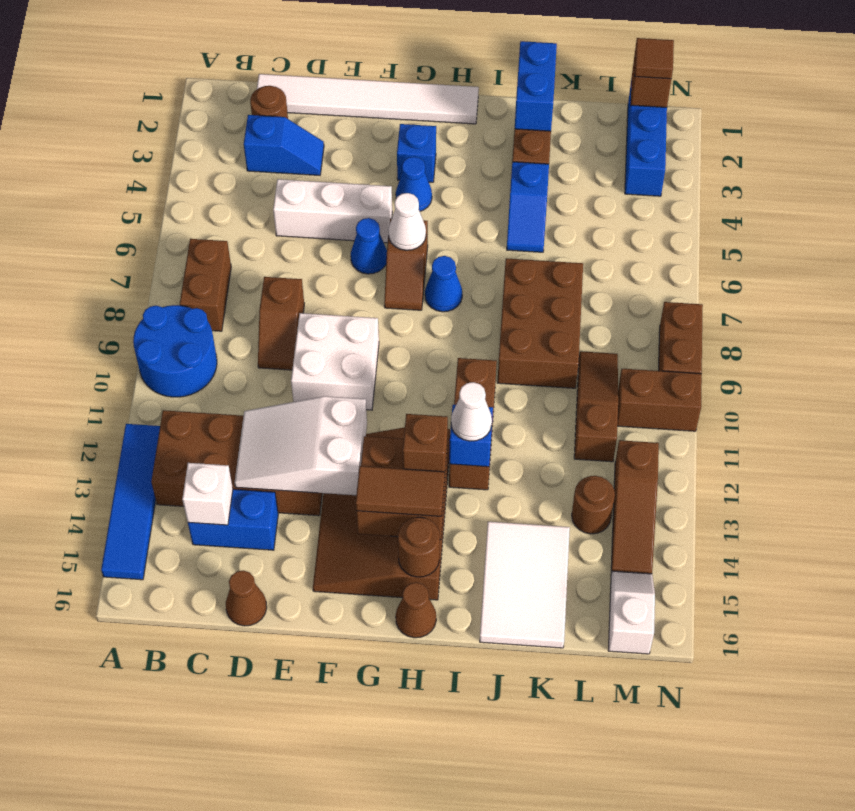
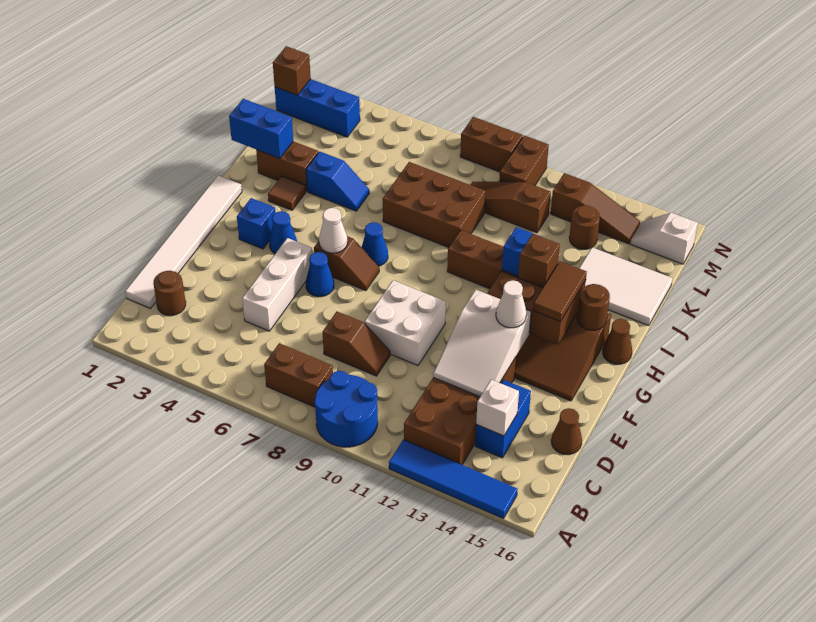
blue 1x2 slope [244,115,324,175] -> none
white 1x1 cone [451,382,492,441] -> white 1x1 cone moved to [496,280,526,328]
brown 1x1 tile [635,38,674,79] -> brown 1x1 tile moved to [268,176,306,210]

